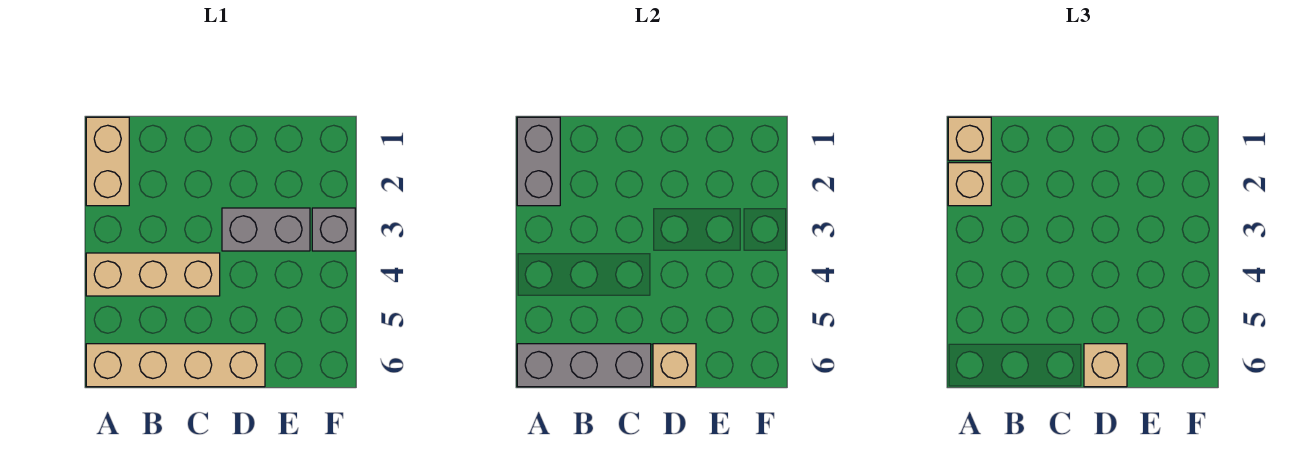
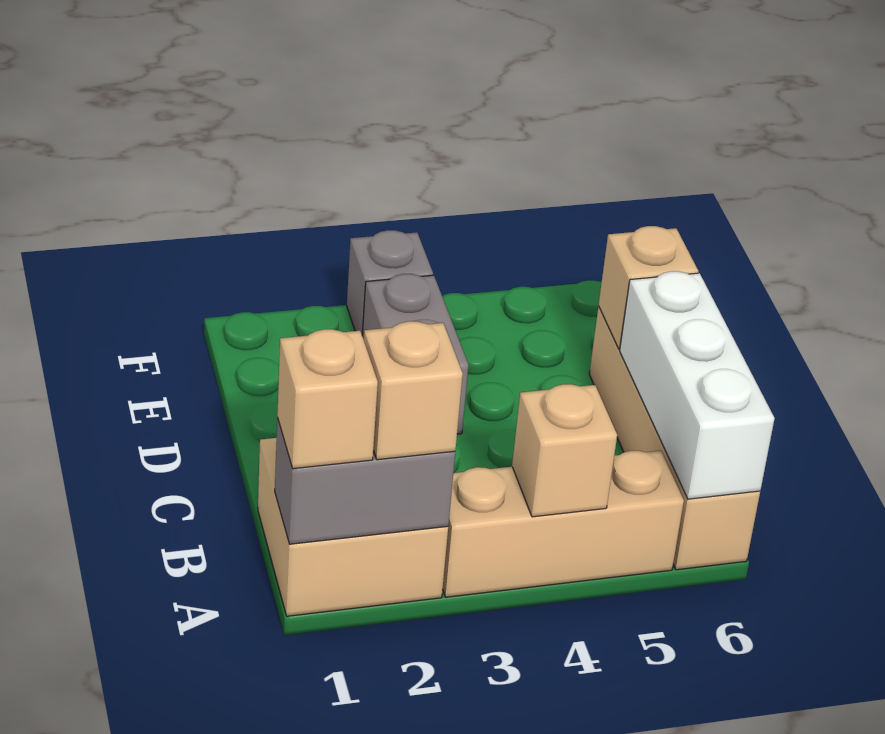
tan 1x2 brick [86,117,129,206] -> tan 2x2 brick [258,438,448,616]
tan 1x3 brick [86,253,220,296] -> tan 1x3 brick turned to [443,450,684,597]
grey 1x3 brick [517,344,651,387] -> white 1x3 brick [620,271,775,499]
tan 1x1 brick [1084,344,1127,387] -> tan 1x1 brick moved to [512,384,617,517]

